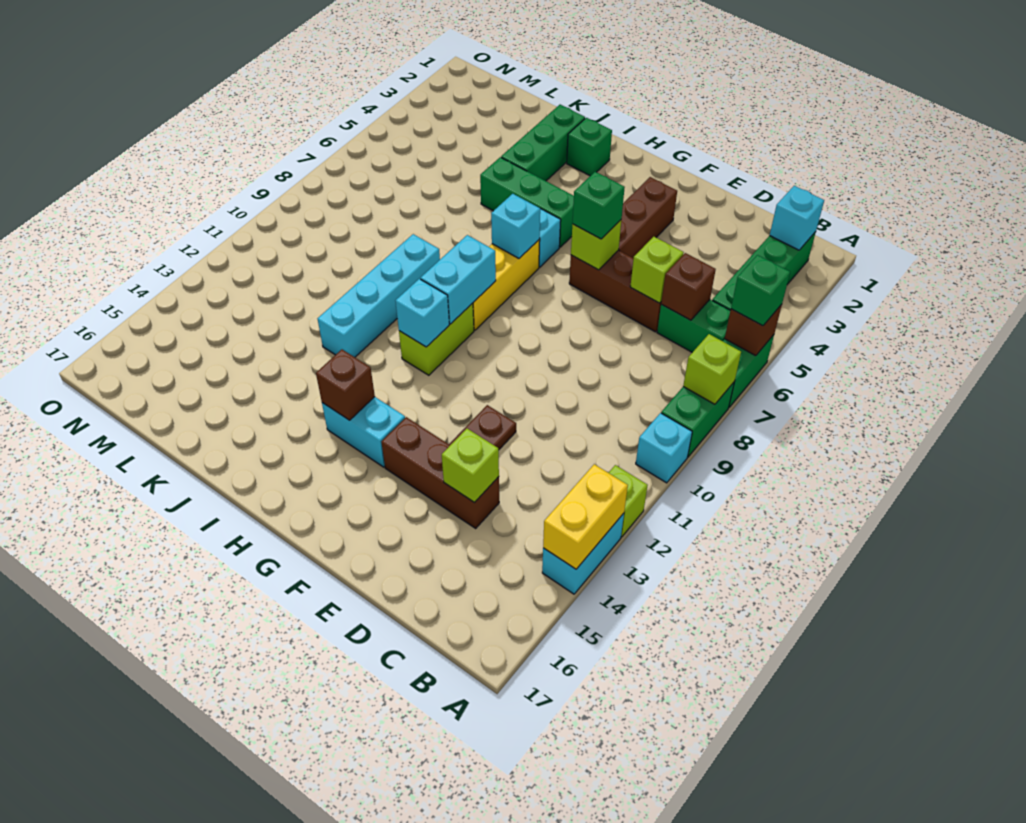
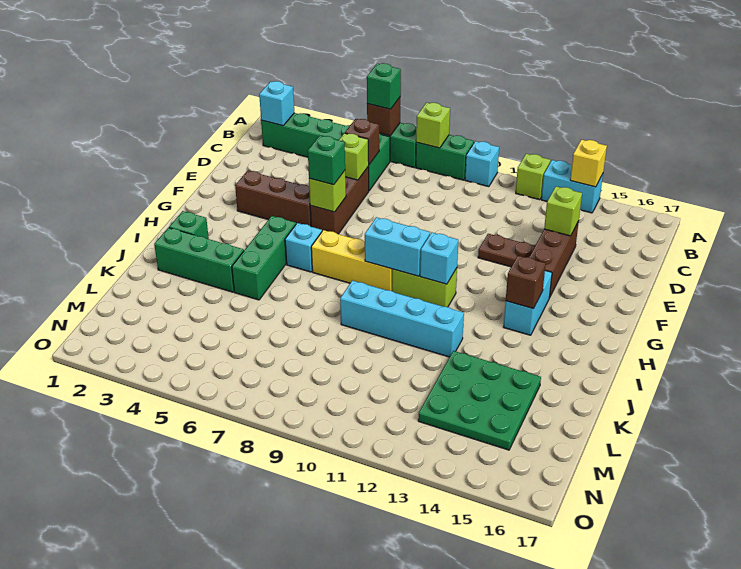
yellow 1x2 brick [543,464,628,569] -> yellow 1x1 brick [570,140,607,187]
cyan 1x1 brick [491,194,540,258] -> none
none -> green 3x3 plate [418,351,541,450]

